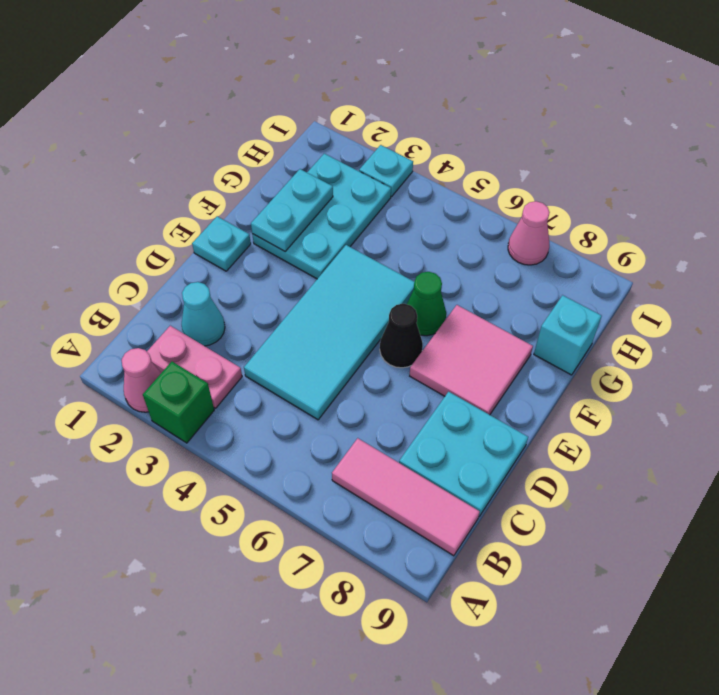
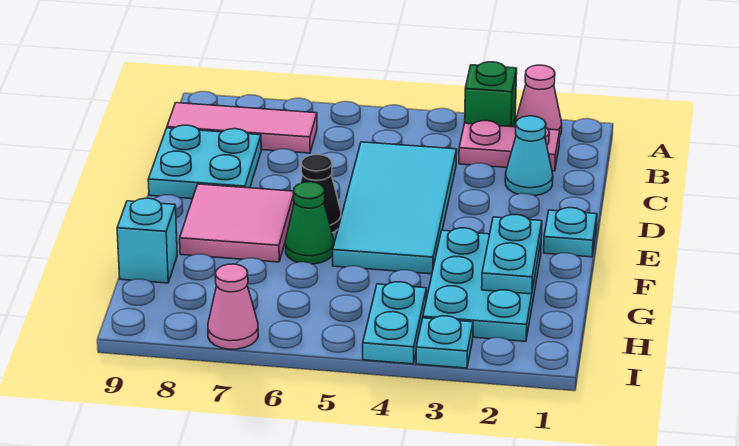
none -> cyan 1x2 plate [363,282,427,364]

